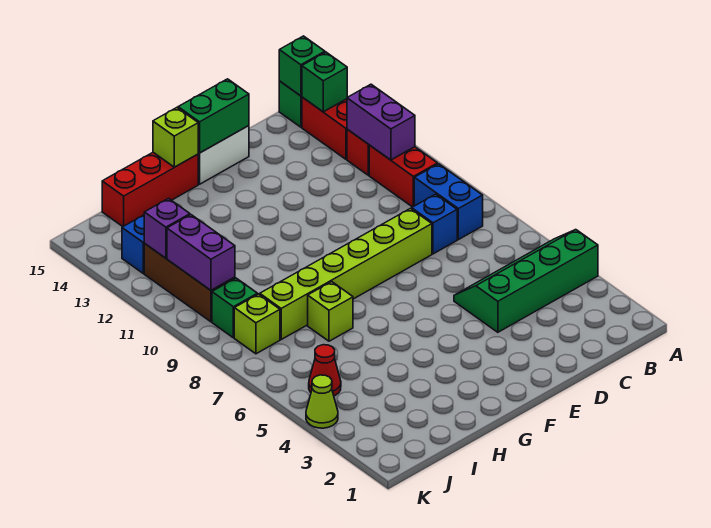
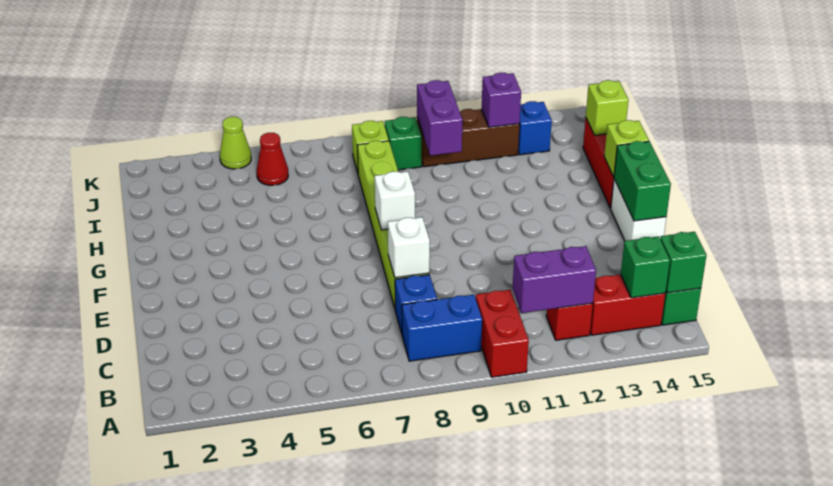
green 2x4 slope [454,230,598,332] -> none
red 1x2 brick [369,145,437,207] -> red 1x2 brick turned to [476,290,529,377]
none -> white 1x1 brick [388,217,430,278]
none -> white 1x1 brick [375,171,415,230]
lime 1x1 brick [308,282,353,341] -> lime 1x1 brick moved to [586,80,629,135]
purple 1x2 brick [167,215,235,290] -> purple 1x2 brick turned to [417,80,463,156]

